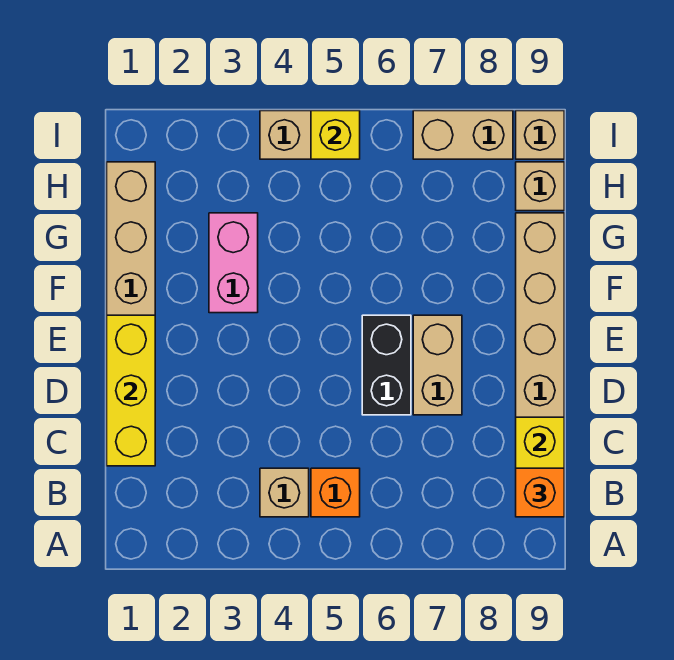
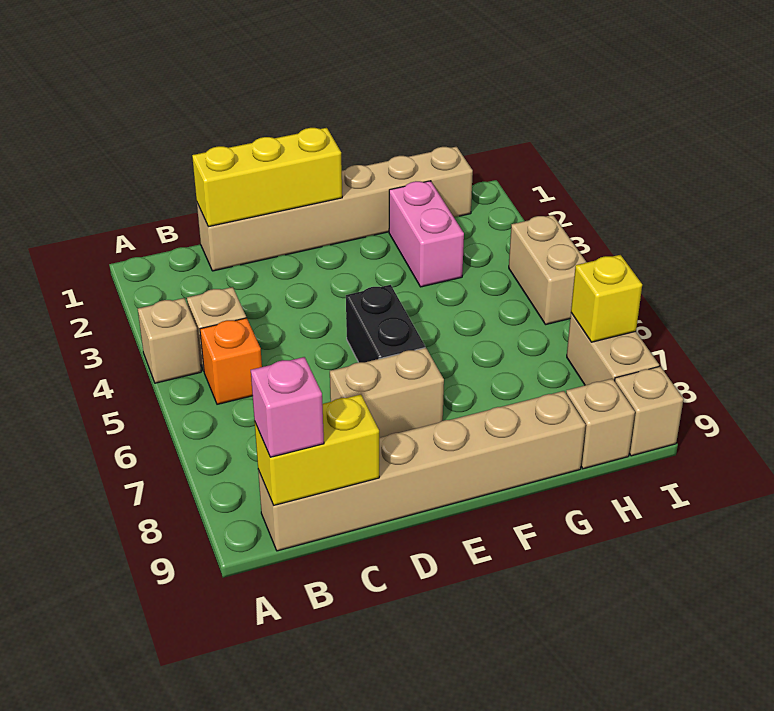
none -> tan 1x1 brick [138,298,201,383]
orange 1x1 brick [516,468,564,517] -> pink 1x1 brick [251,357,324,457]
black 1x2 brick [362,315,411,415] -> black 1x2 brick turned to [346,285,425,362]
pink 1x2 brick [209,213,258,313] -> pink 1x2 brick turned to [389,181,464,287]
yellow 1x1 brick [311,111,360,159] -> yellow 1x1 brick moved to [571,255,642,342]

